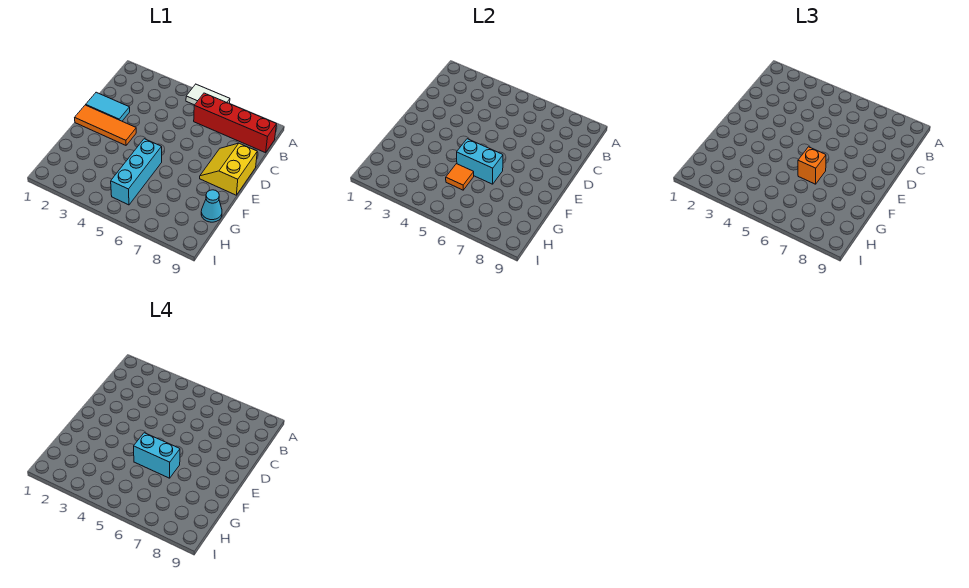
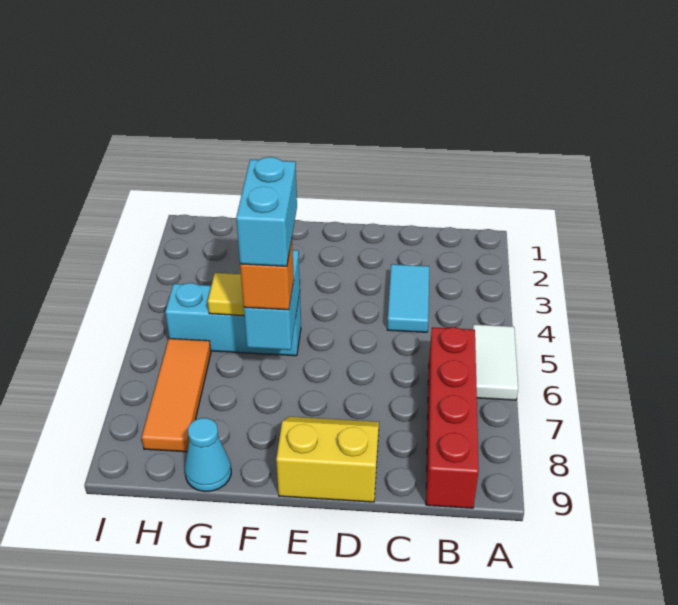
cyan 1x2 tile [86,92,130,121] -> cyan 1x2 tile moved to [387,264,429,332]
orange 1x3 tile [75,105,136,145] -> orange 1x3 tile moved to [142,338,211,452]
orange 1x1 tile [446,164,474,190] -> yellow 1x1 tile [208,273,244,316]

